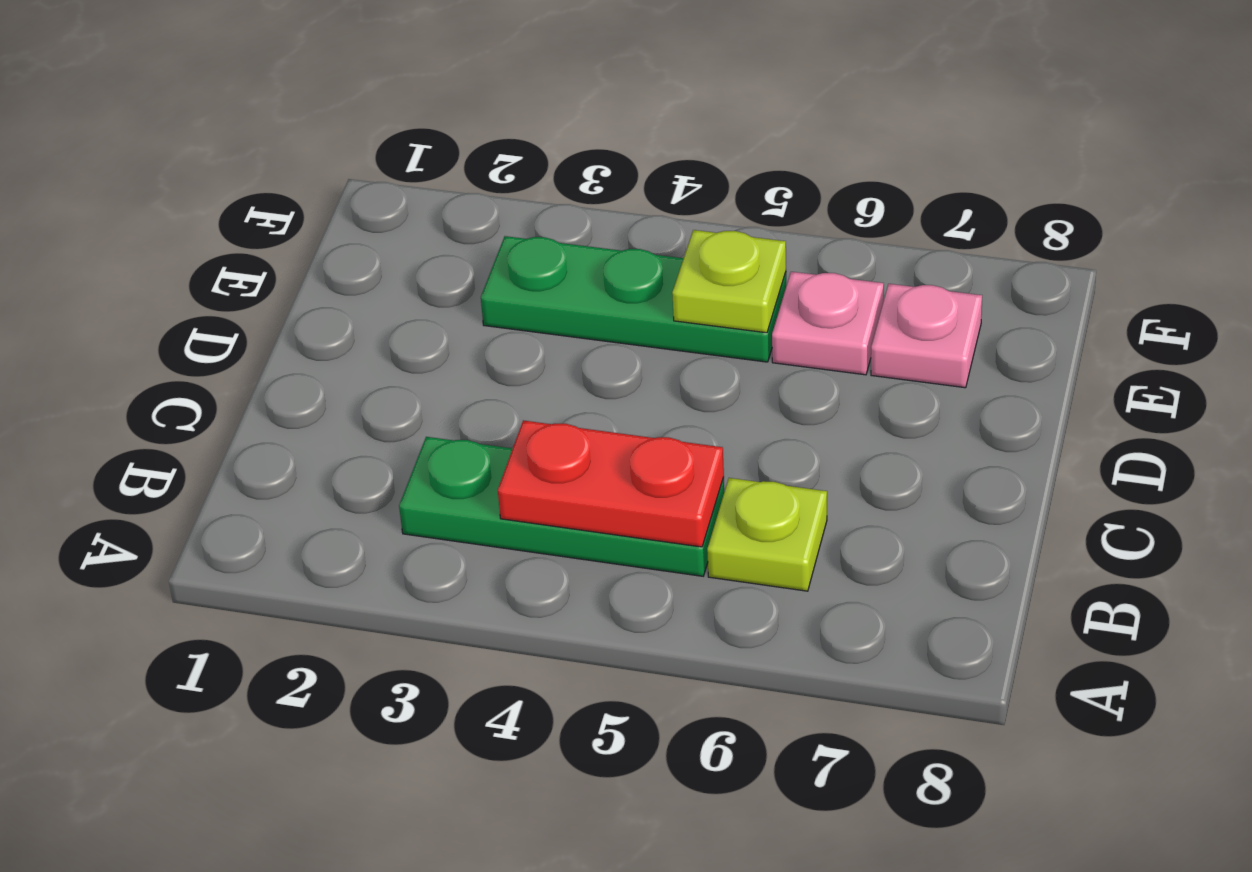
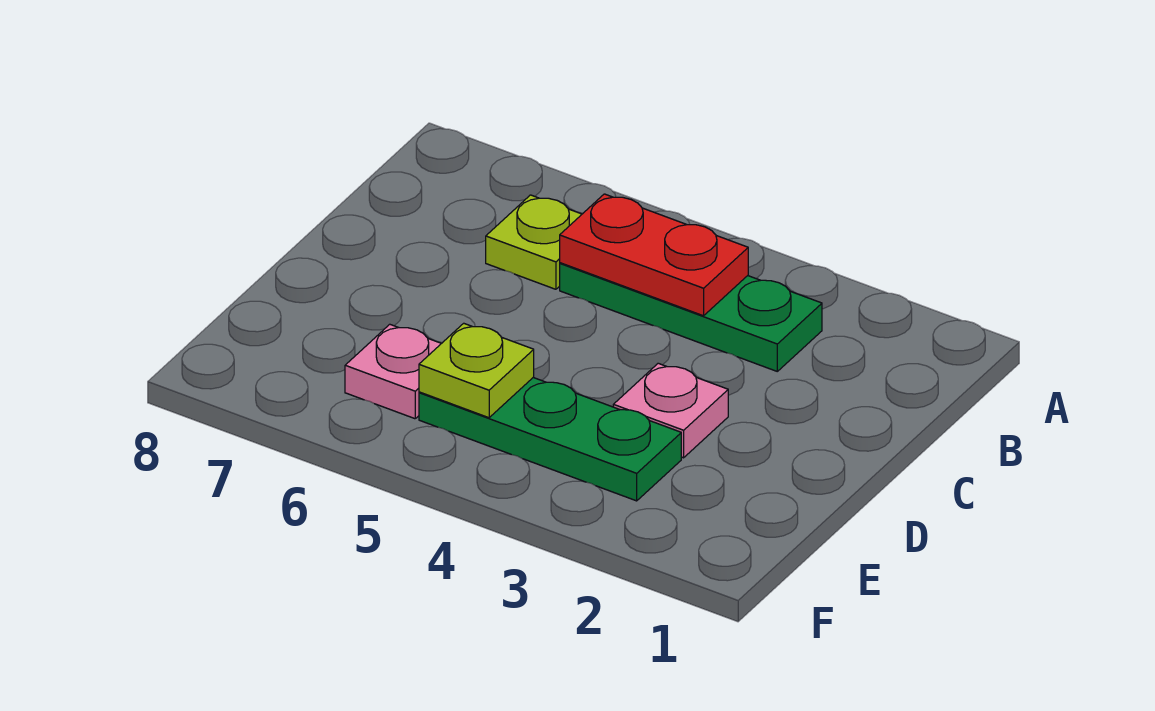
pink 1x1 plate [871,284,982,388] -> pink 1x1 plate moved to [613,363,728,458]

